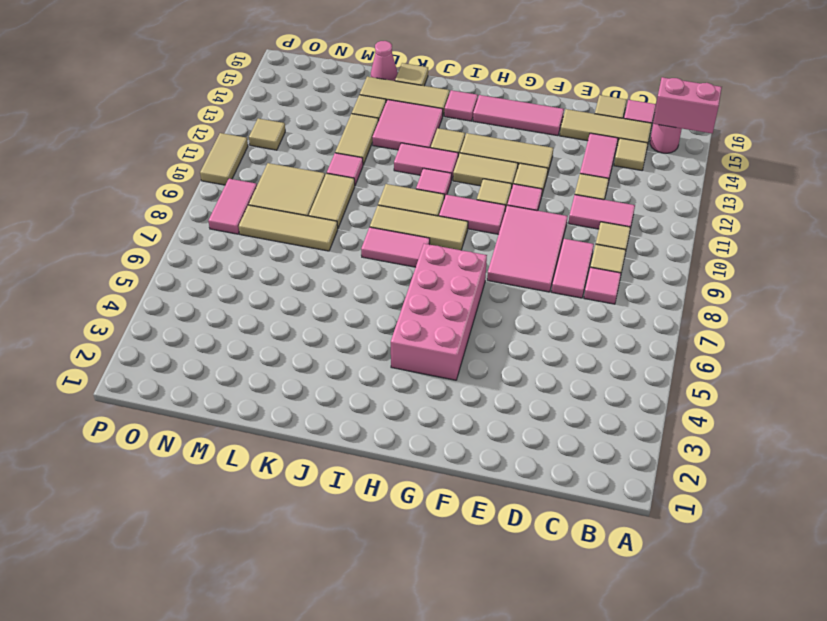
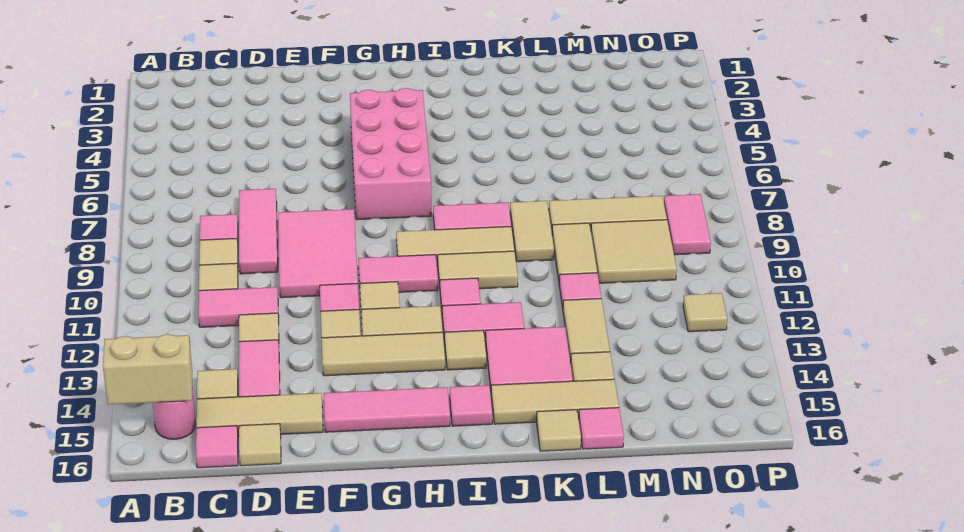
pink 1x2 brick [653,77,722,133] -> tan 1x2 brick [103,334,192,405]
pink 1x2 tile [551,239,594,298] -> pink 1x3 tile [239,189,278,274]
pink 1x1 cone [371,41,398,81] -> pink 1x1 tile [579,408,624,449]
tan 1x2 tile [200,133,248,185] -> tan 1x2 tile moved to [510,201,554,262]

